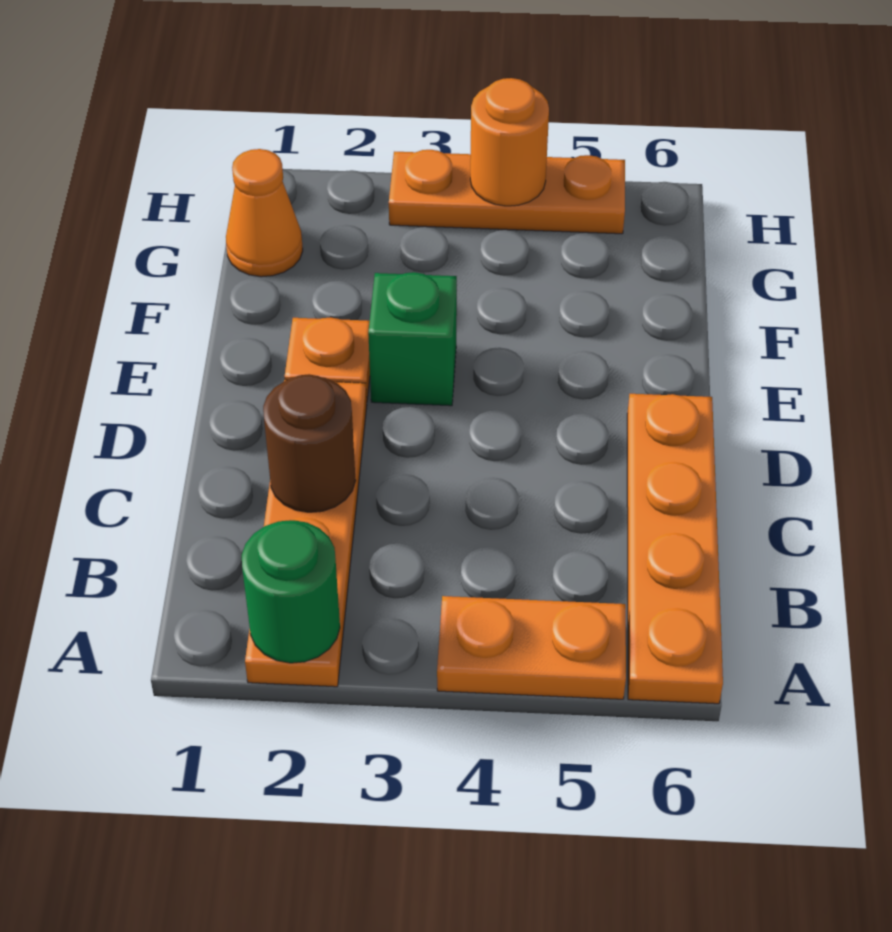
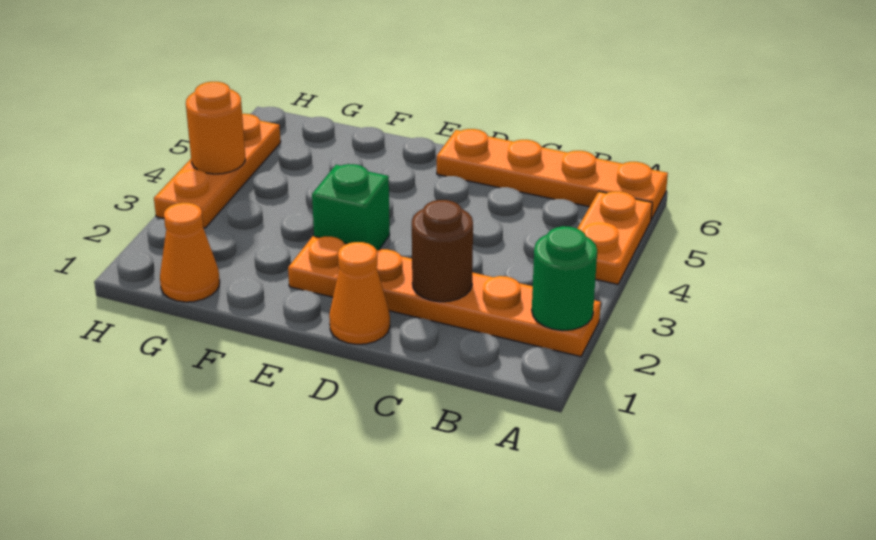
none -> orange 1x1 cone [329,242,390,344]

